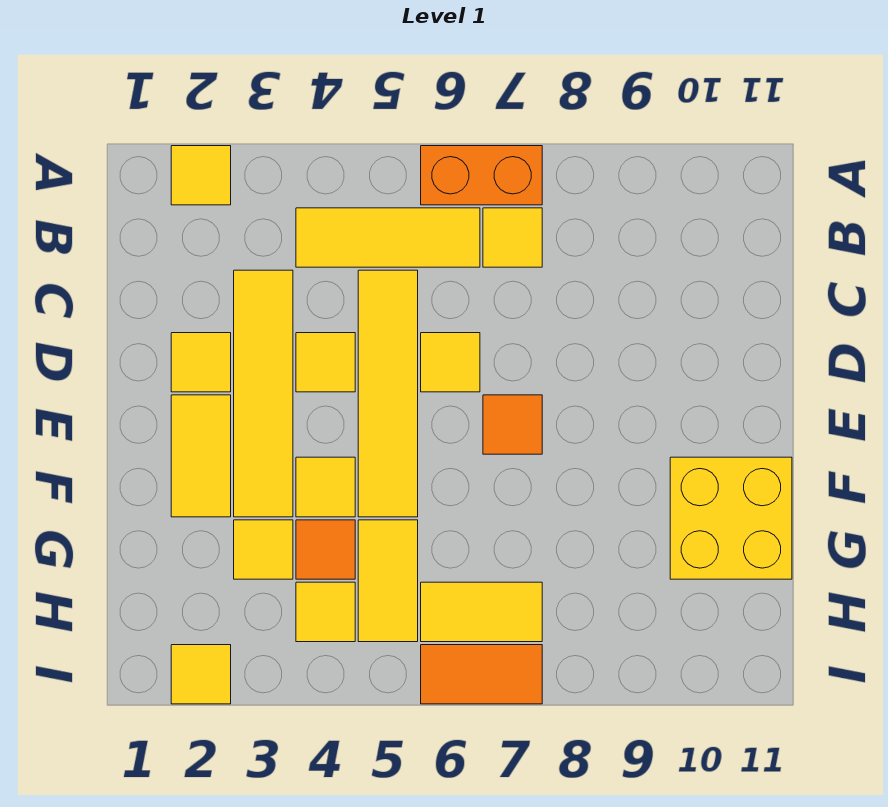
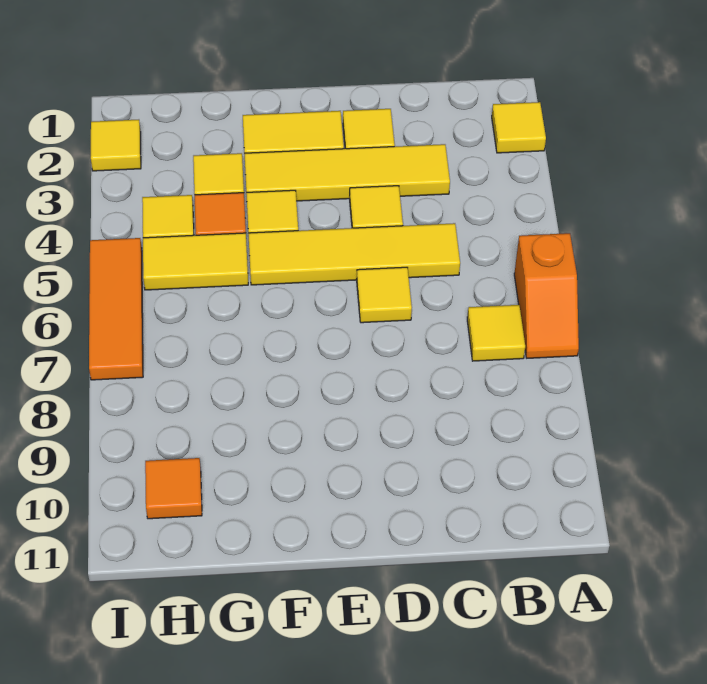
orange 1x2 brick [421,146,542,205] -> orange 1x2 slope [514,233,579,358]
yellow 1x3 tile [296,208,480,267] -> none
orange 1x1 tile [483,395,542,454] -> orange 1x1 tile moved to [145,458,202,519]
yellow 2x2 brick [670,457,792,579] -> none
yellow 1x2 tile [421,582,542,642] -> none
orange 1x2 tile [421,645,542,704] -> orange 1x3 tile [89,238,143,380]

